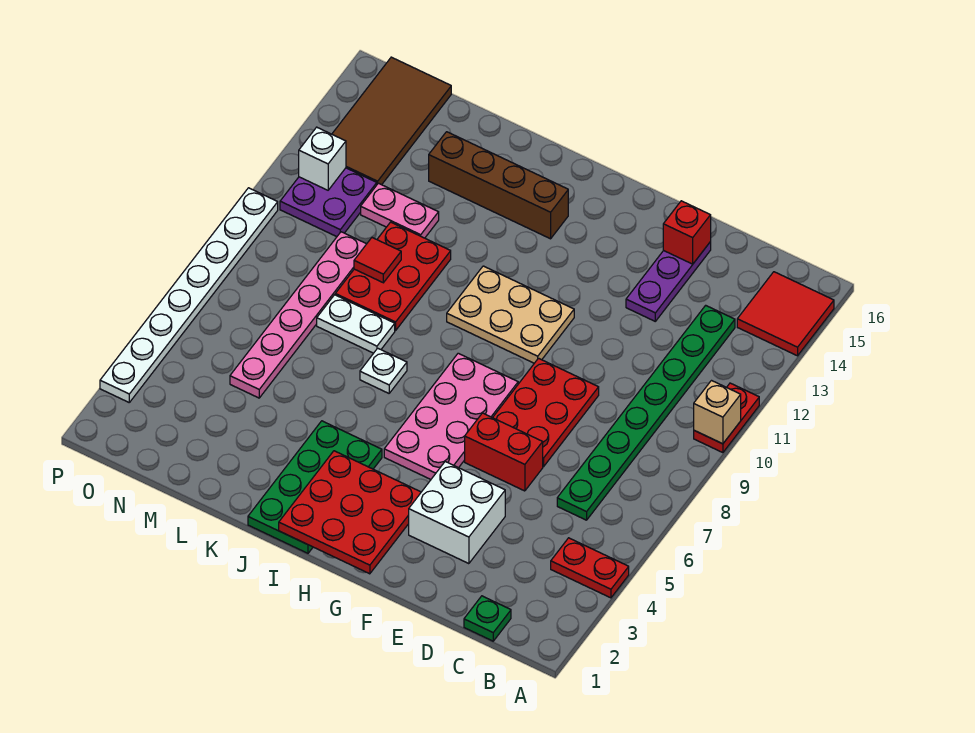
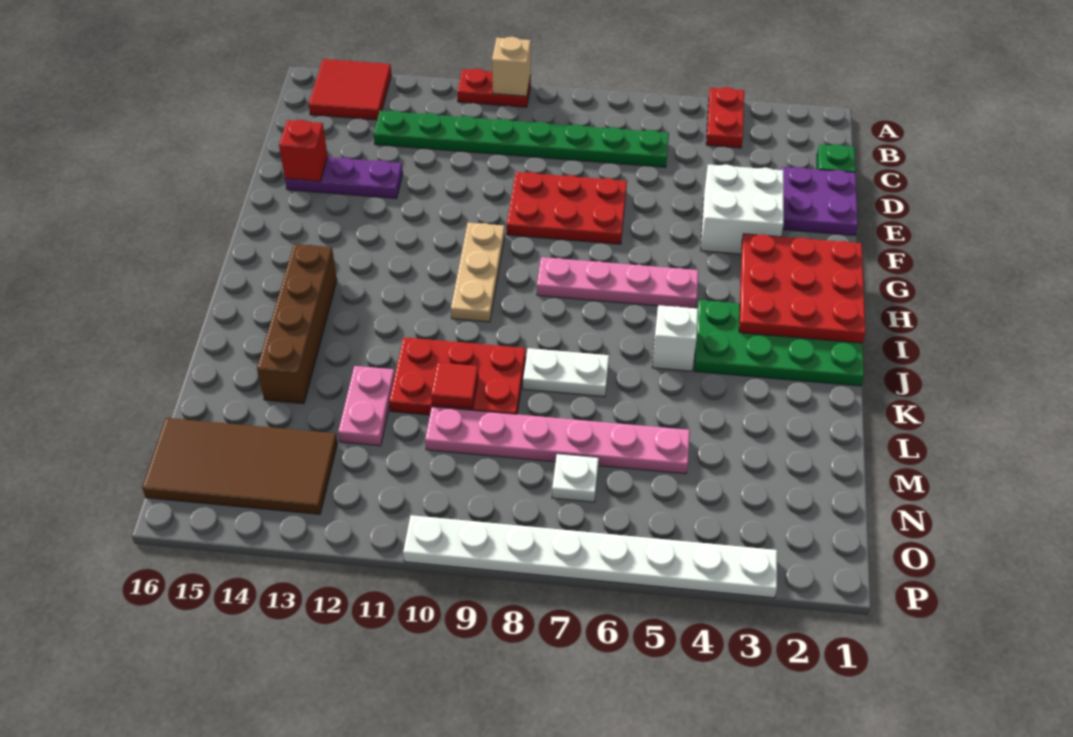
red 1x2 brick [465,413,543,491] -> none
pink 2x4 plate [384,353,518,479] -> pink 1x4 plate [537,257,699,308]
tan 2x3 plate [447,266,574,363] -> tan 1x3 plate [451,223,505,322]
white 1x1 plate [360,348,407,393] -> white 1x1 plate moved to [552,454,599,502]
white 1x2 plate [317,295,395,353] -> white 1x2 plate turned to [523,348,609,397]
purple 2x2 plate [280,168,377,237] -> purple 2x2 plate moved to [781,167,858,235]
white 1x1 brick [299,127,346,190] -> white 1x1 brick moved to [652,305,698,371]

